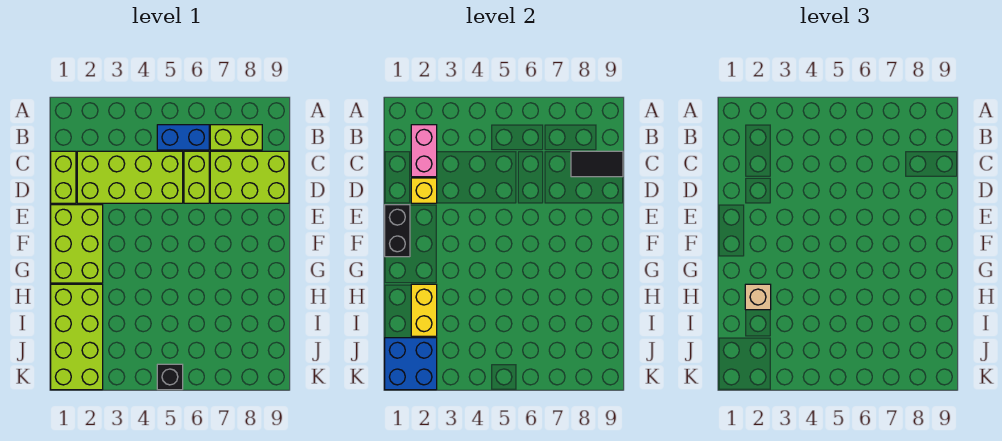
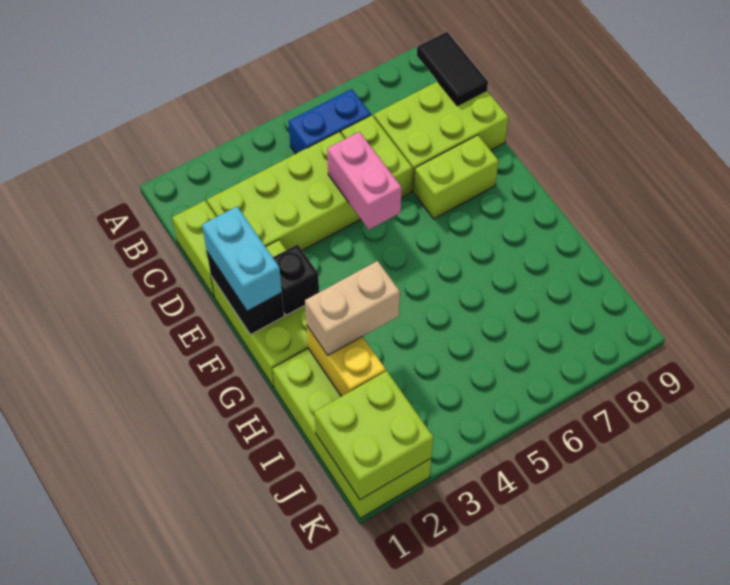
pink 1x2 brick [411,125,437,177] -> pink 1x2 brick moved to [327,132,402,229]
lime 1x2 brick [210,125,262,150] -> lime 1x2 brick moved to [414,135,499,219]
black 1x2 tile [571,151,623,177] -> black 1x2 tile turned to [417,32,488,106]
yellow 1x1 brick [411,178,437,203] -> none
none -> cyan 1x2 brick [202,207,282,311]
tan 1x1 brick [745,284,771,310] -> tan 1x2 brick [305,261,400,355]
blue 2x2 brick [385,338,437,390] -> lime 2x2 brick [314,371,433,500]
black 1x1 brick [157,364,183,390] -> black 1x1 brick moved to [273,244,319,315]

